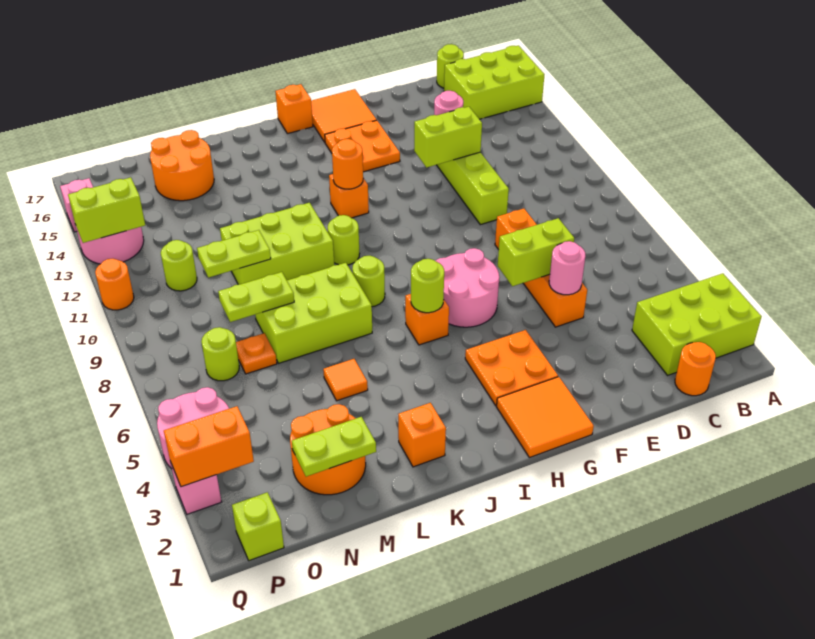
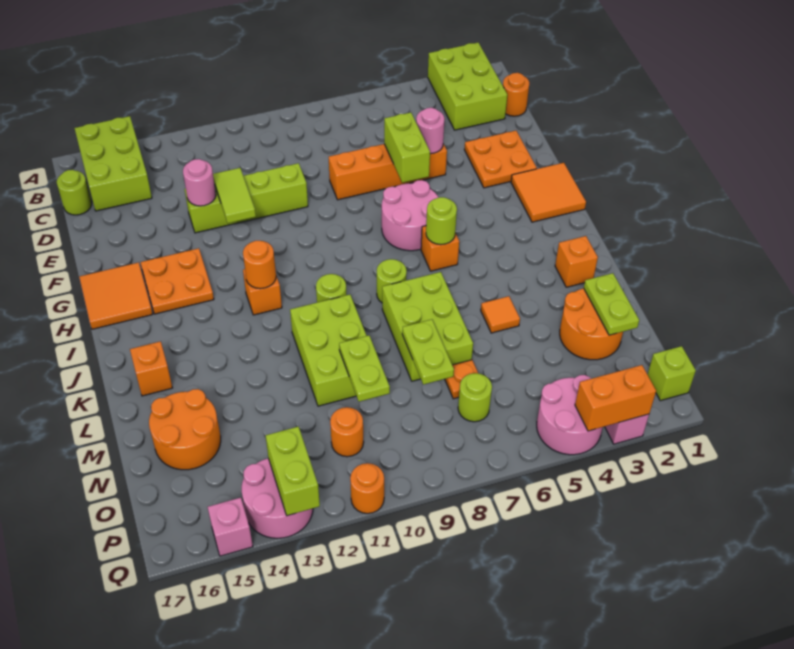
lime 1x2 brick [414,107,482,168] -> lime 1x2 tile [213,168,256,223]
orange 2x2 plate [465,330,558,406] -> orange 2x2 plate moved to [464,131,537,188]
orange 1x1 brick [275,84,313,134] -> orange 1x1 brick moved to [130,341,172,396]
lime 1x1 round brick [161,240,197,291] -> orange 1x1 round brick [330,407,364,457]
orange 1x2 brick [164,406,254,487] -> orange 1x2 brick turned to [575,365,656,431]

